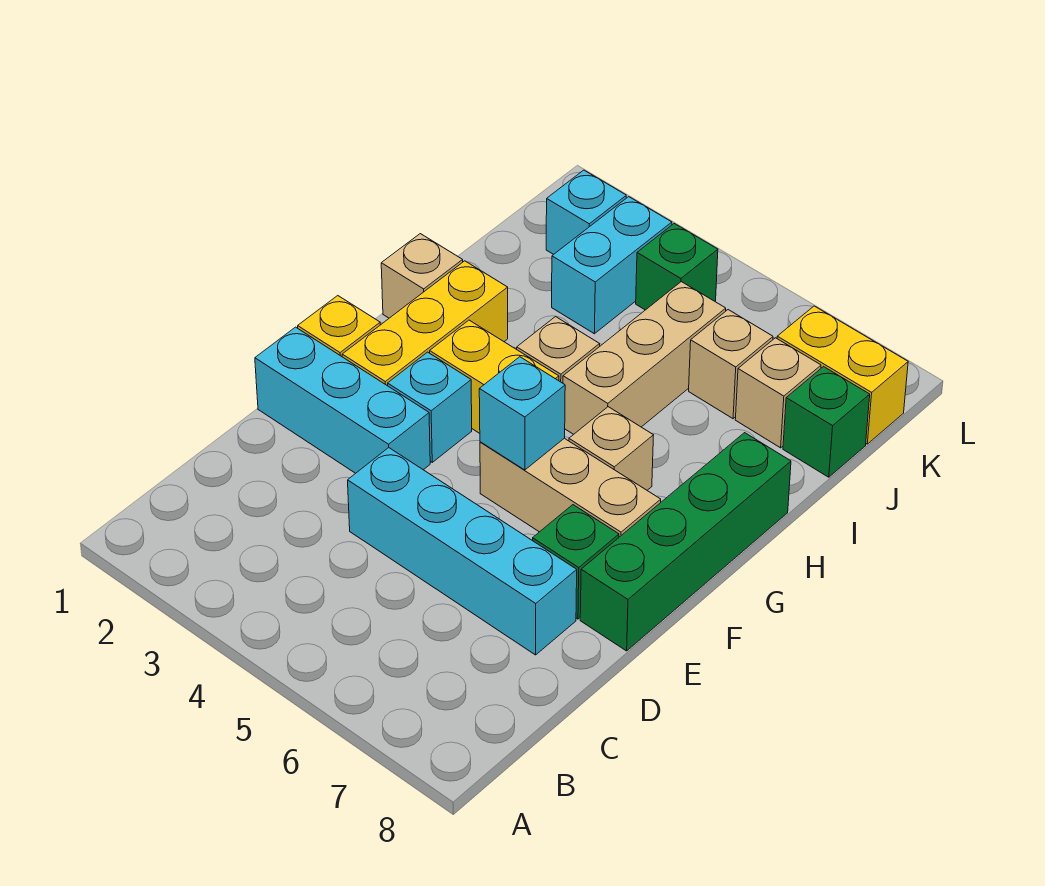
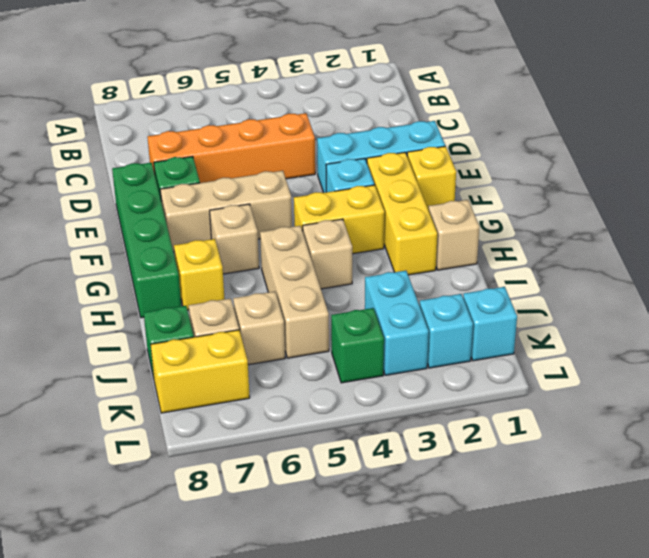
cyan 1x4 brick [348,448,577,655] -> orange 1x4 brick [148,113,315,183]
cyan 1x1 brick [479,357,565,470] -> cyan 1x1 brick moved to [463,287,517,361]
none -> yellow 1x1 brick [174,239,224,310]

